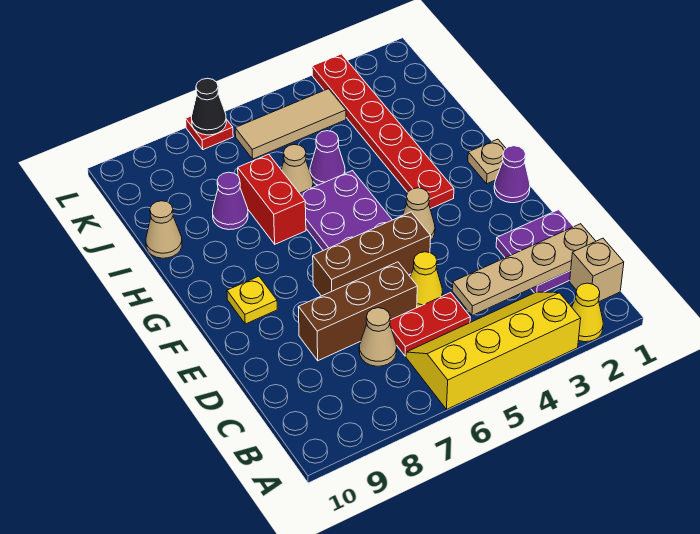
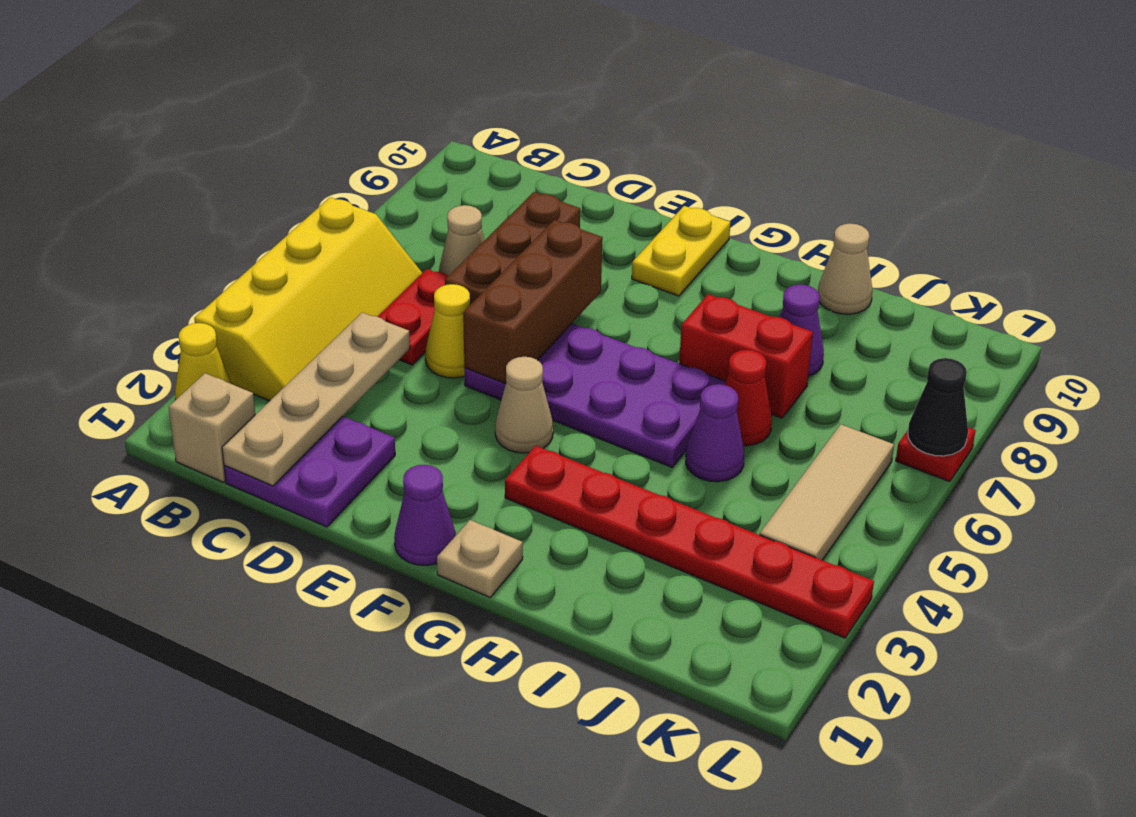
yellow 1x1 plate [227,276,277,324] -> yellow 1x2 plate [632,206,731,296]
tan 1x1 cone [281,144,313,193] -> red 1x1 cone [725,350,772,446]

